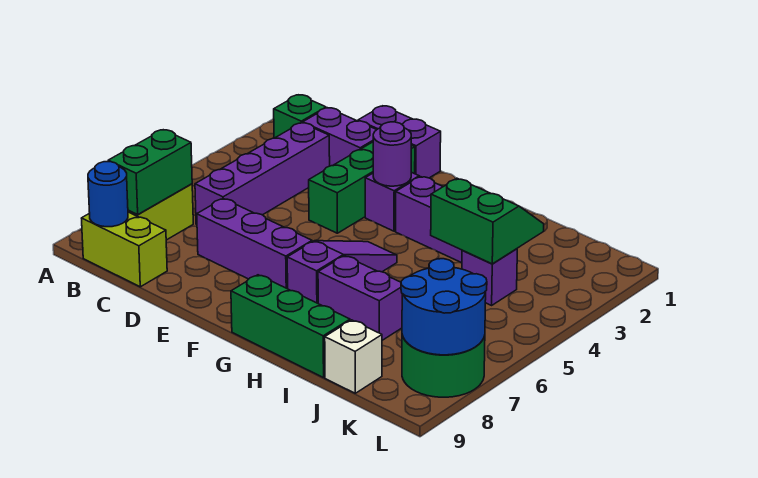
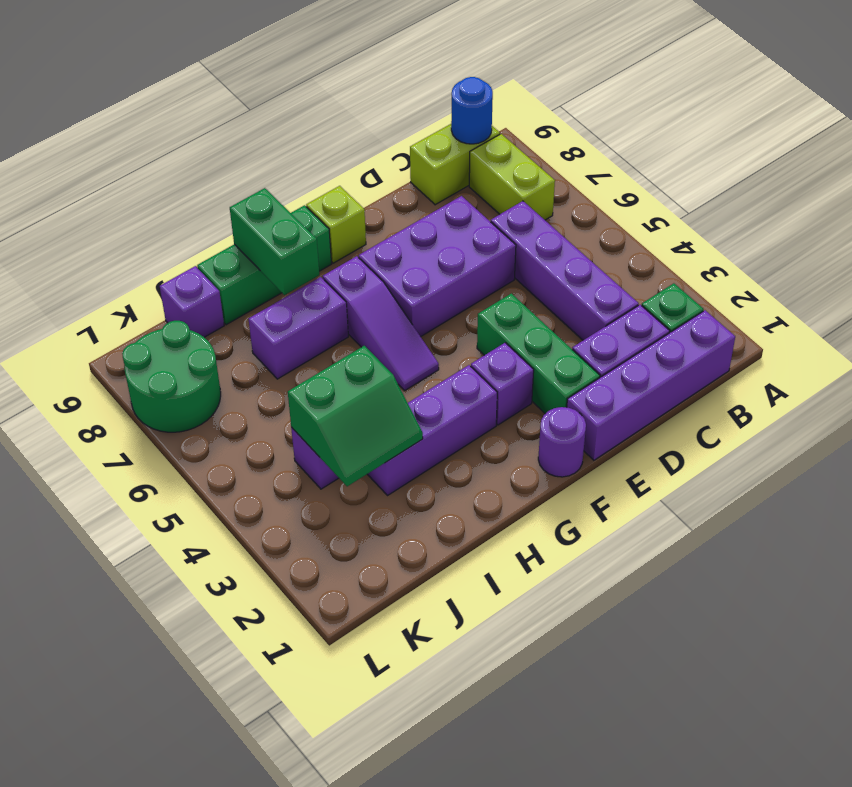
green 1x2 brick [108,130,192,214] -> green 1x2 brick moved to [230,188,319,295]
purple 1x2 brick [358,106,441,178] -> purple 1x4 brick [567,310,735,460]
purple 1x3 brick [197,199,312,289] -> purple 2x3 brick [359,196,516,337]
purple 1x1 round brick [373,122,411,186] -> purple 1x1 round brick moved to [538,407,586,477]
none -> lime 1x1 brick [306,186,366,263]
white 1x1 brick [325,320,382,393] -> purple 1x1 brick [160,266,224,337]
blue 2x2 round brick [401,259,487,355] -> none

